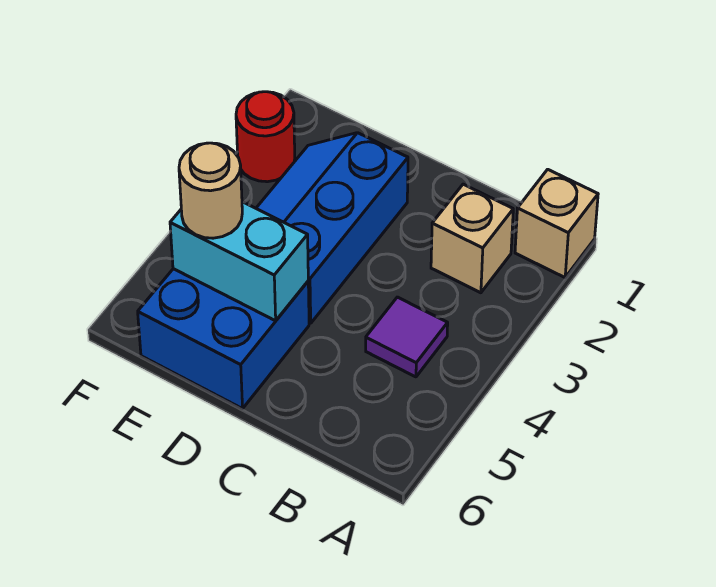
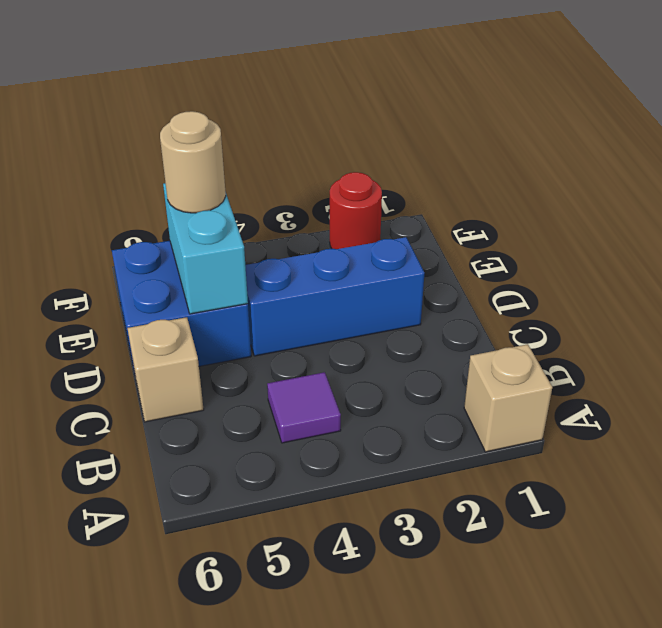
tan 1x1 brick [431,184,513,293] -> tan 1x1 brick moved to [127,317,204,422]

